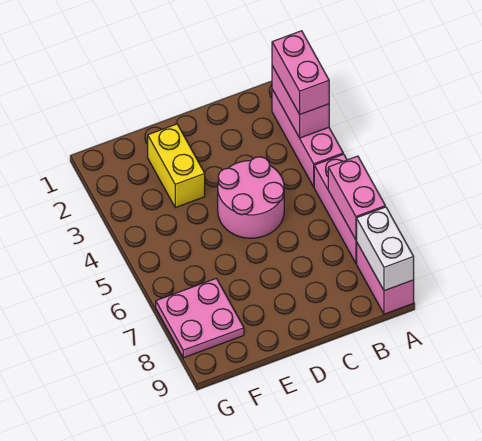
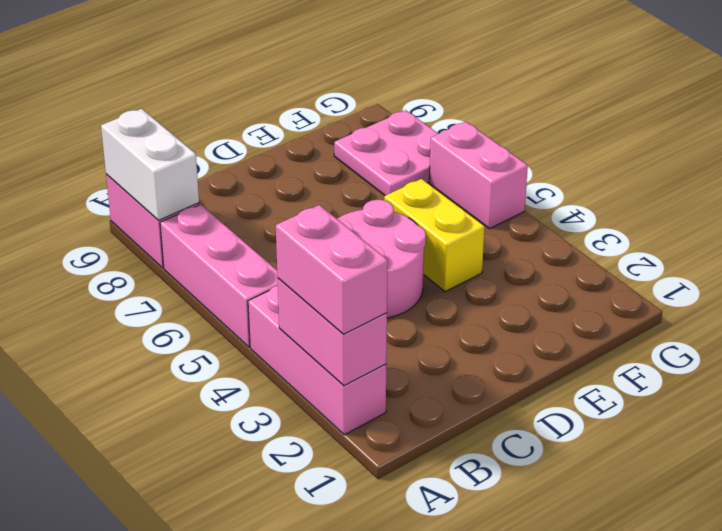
pink 1x2 brick [328,156,385,240] -> pink 1x2 brick moved to [429,122,528,229]
yellow 1x2 brick [148,124,205,208] -> yellow 1x2 brick moved to [384,179,485,292]

